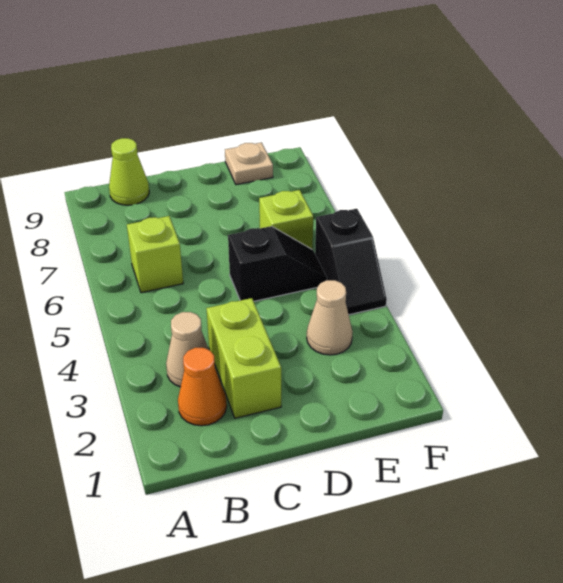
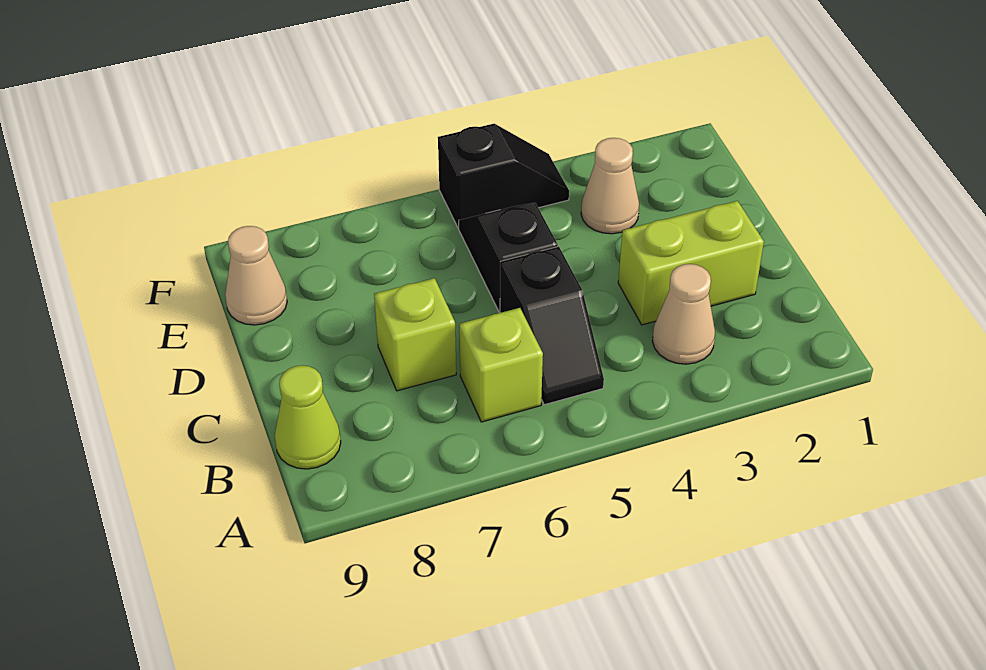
orange 1x1 cone [178,348,227,426] -> none
none -> black 1x2 slope [500,246,604,405]
lime 1x1 brick [259,190,313,250] -> lime 1x1 brick moved to [374,278,456,391]
tan 1x1 plate [225,143,273,185] -> tan 1x1 cone [225,226,287,325]

